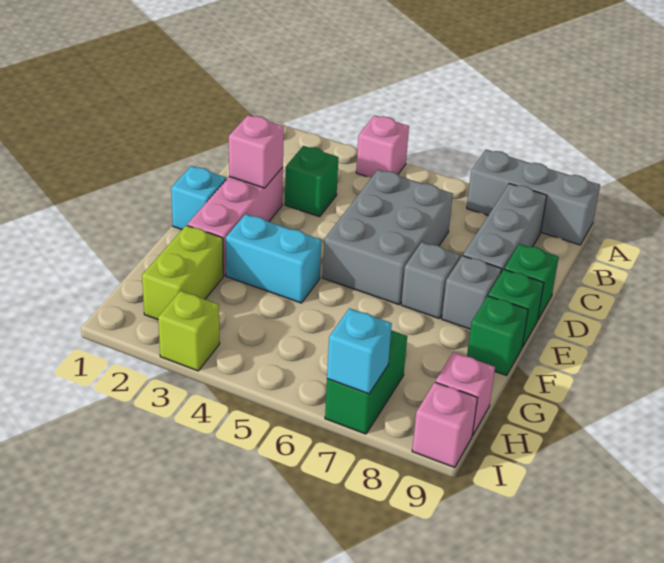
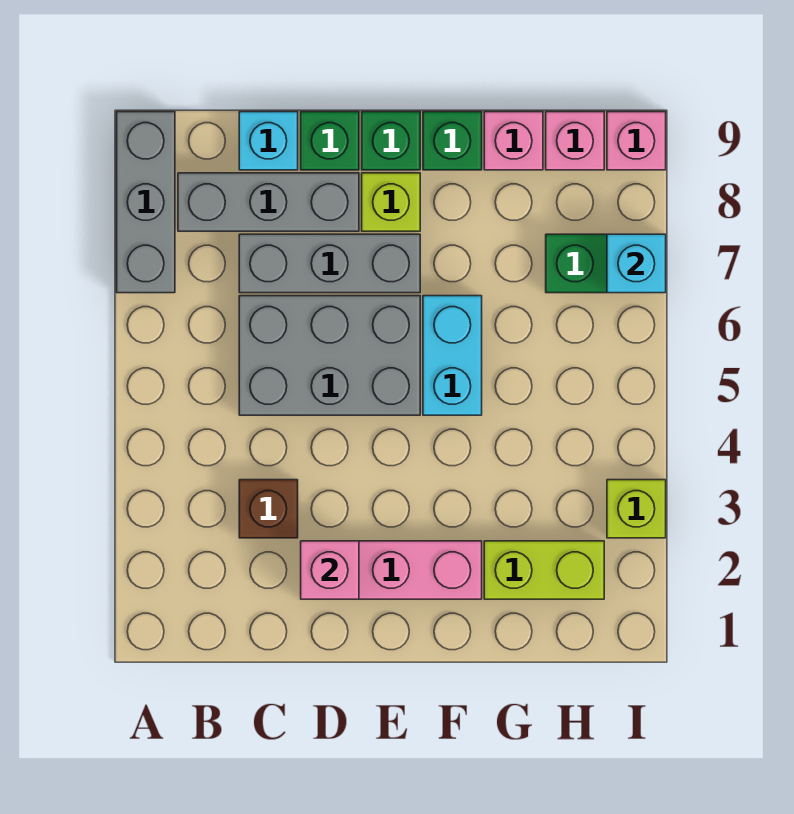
pink 1x1 brick [356,115,409,178] -> pink 1x1 brick moved to [484,112,543,170]
green 1x1 brick [285,146,338,217] -> brown 1x1 brick [239,480,298,538]
cyan 1x1 brick [171,166,226,229] -> cyan 1x1 brick moved to [239,112,298,170]
grey 1x1 brick [401,242,460,319] -> grey 1x3 brick [239,234,420,293]
grey 1x1 brick [442,256,502,329] -> lime 1x1 brick [362,173,420,231]
cyan 1x2 brick [226,214,321,303] -> cyan 1x2 brick moved to [423,296,482,415]

